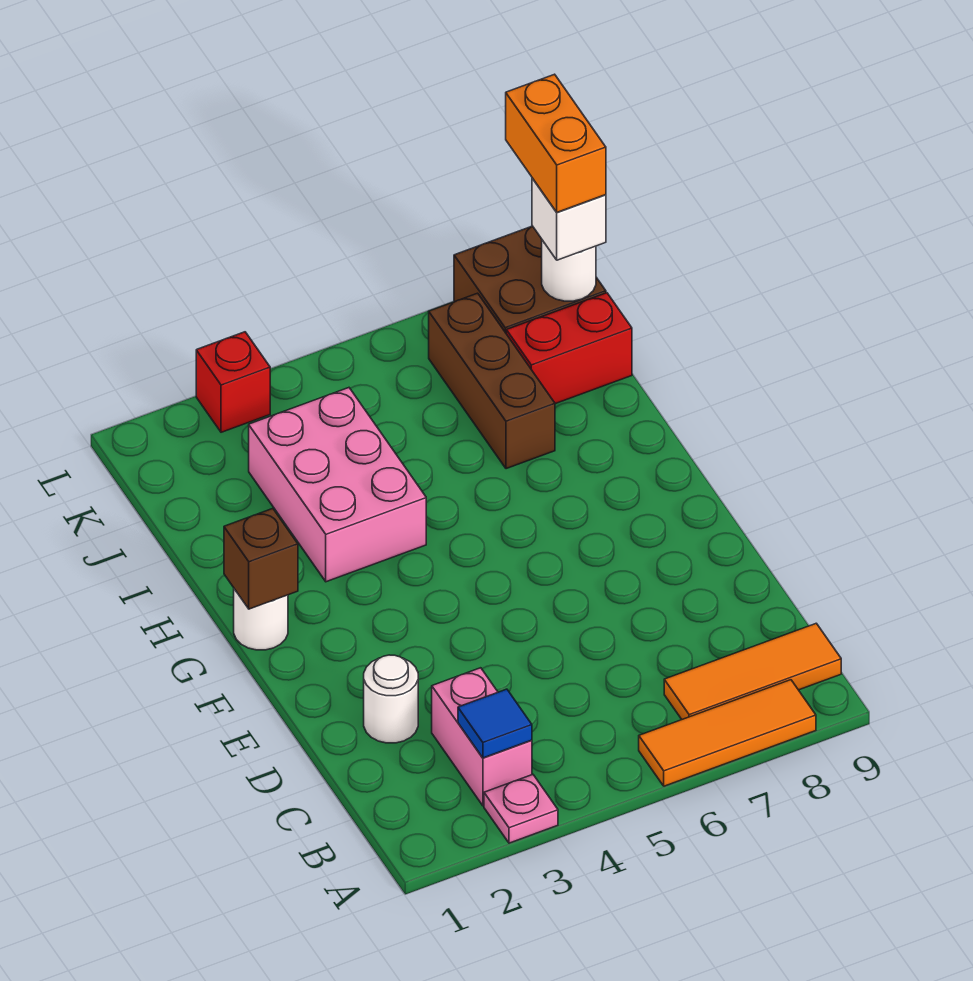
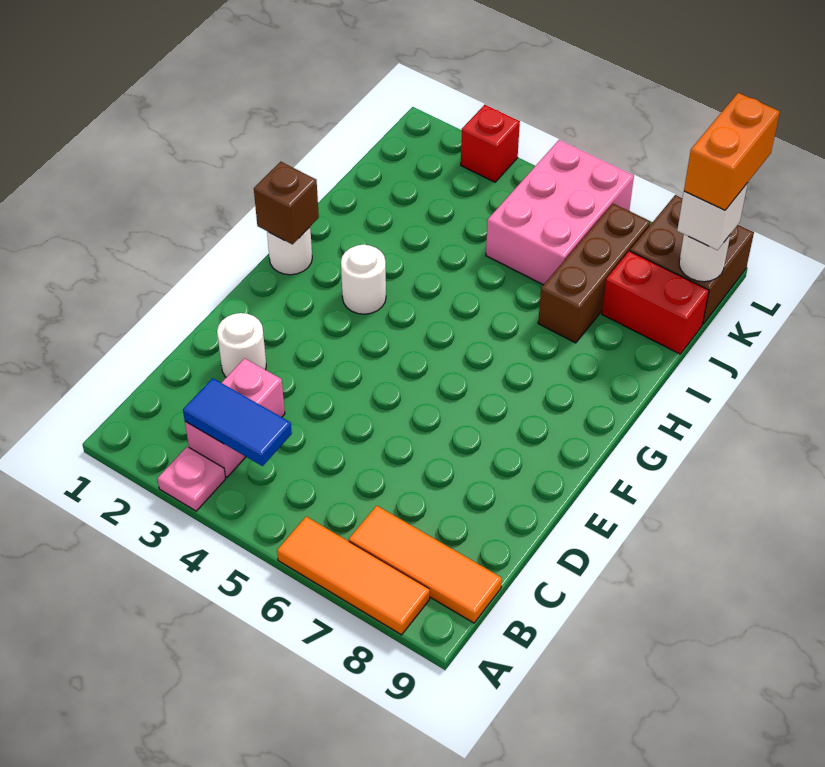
blue 1x1 tile [458,689,532,758] -> blue 1x2 tile [183,378,292,466]
none -> white 1x1 round brick [341,244,386,314]
pink 2x3 brick [249,388,426,582] -> pink 2x3 brick moved to [486,140,634,285]

